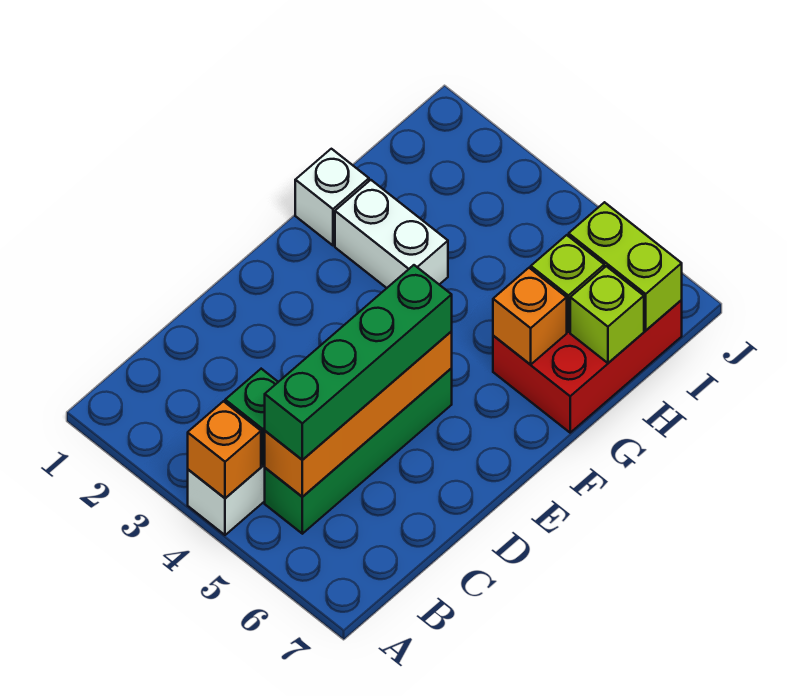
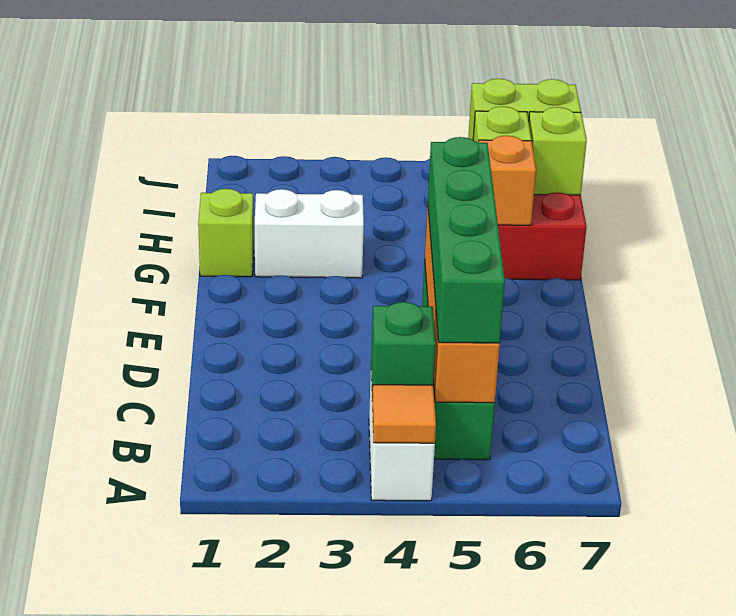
orange 1x1 brick [188,401,261,498] -> orange 1x1 tile [372,385,436,443]
white 1x1 brick [295,149,369,245] -> lime 1x1 brick [198,189,254,277]

